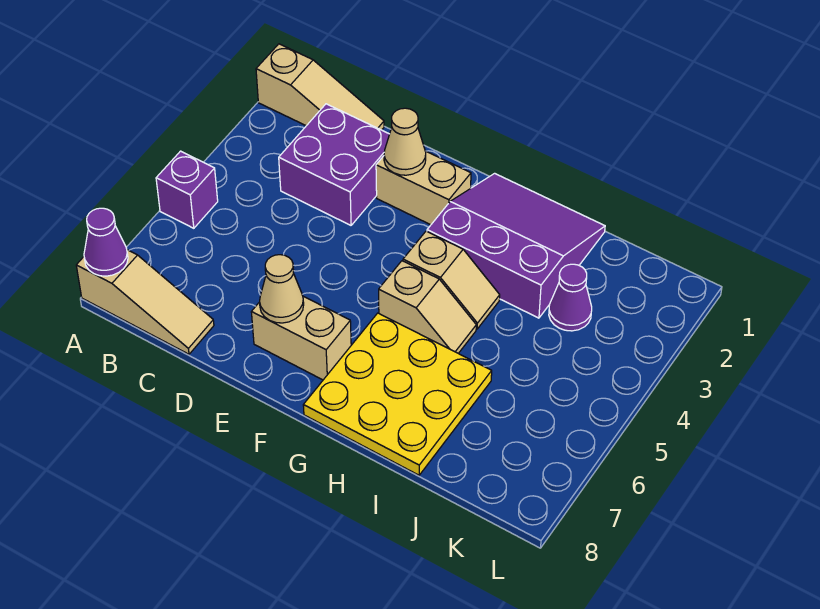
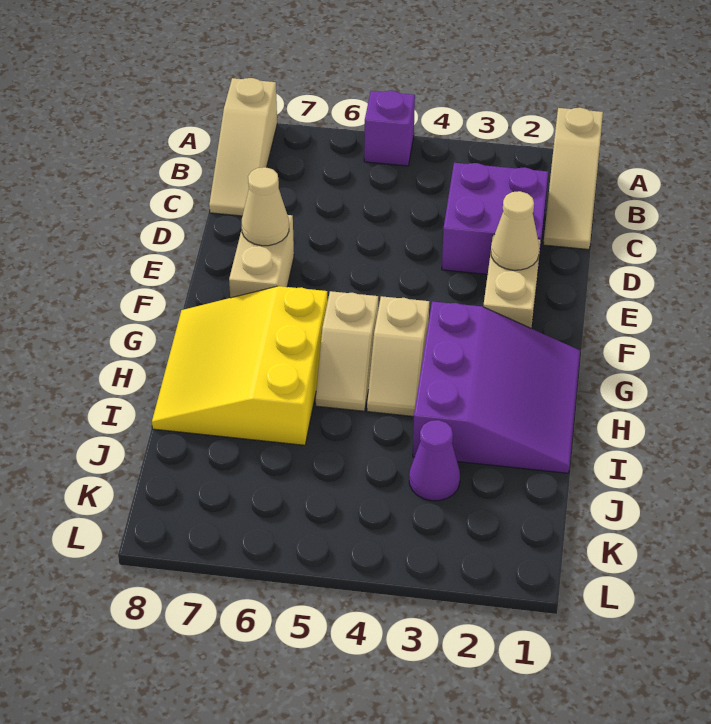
purple 1x1 cone [84,208,128,276] -> none
yellow 3x3 plate [303,313,492,475] -> yellow 3x3 slope [152,286,328,445]

